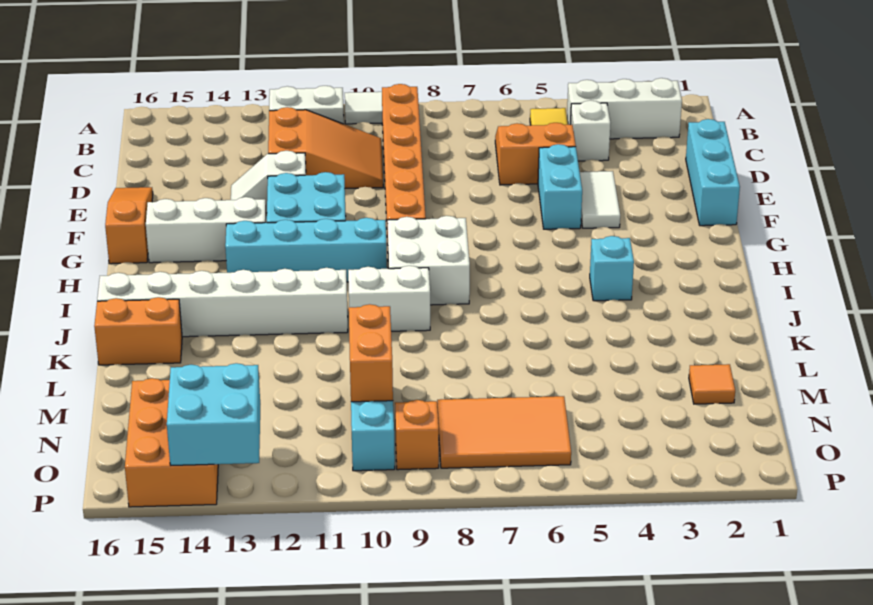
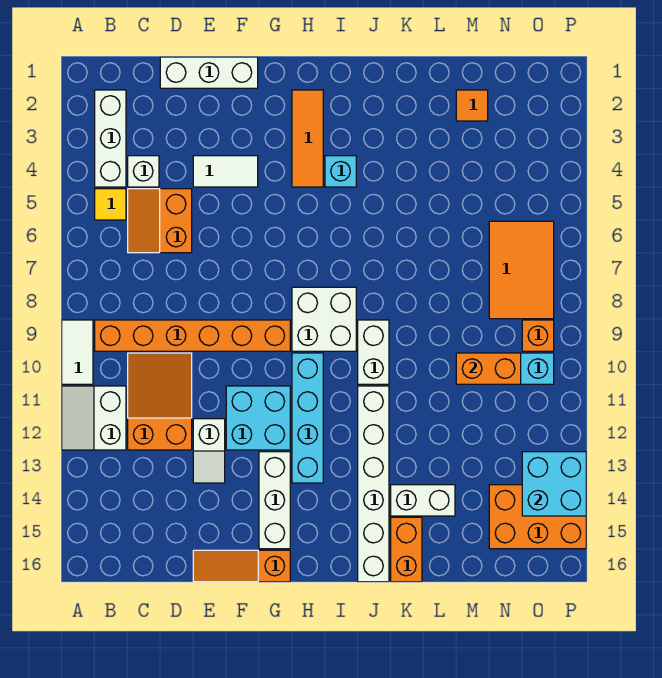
cyan 1x3 brick [686,119,740,226] -> white 1x3 brick [160,57,258,88]
cyan 1x2 brick [538,144,582,229] -> none
none -> orange 1x3 tile [292,90,323,187]
none -> white 1x2 brick [391,485,455,516]

